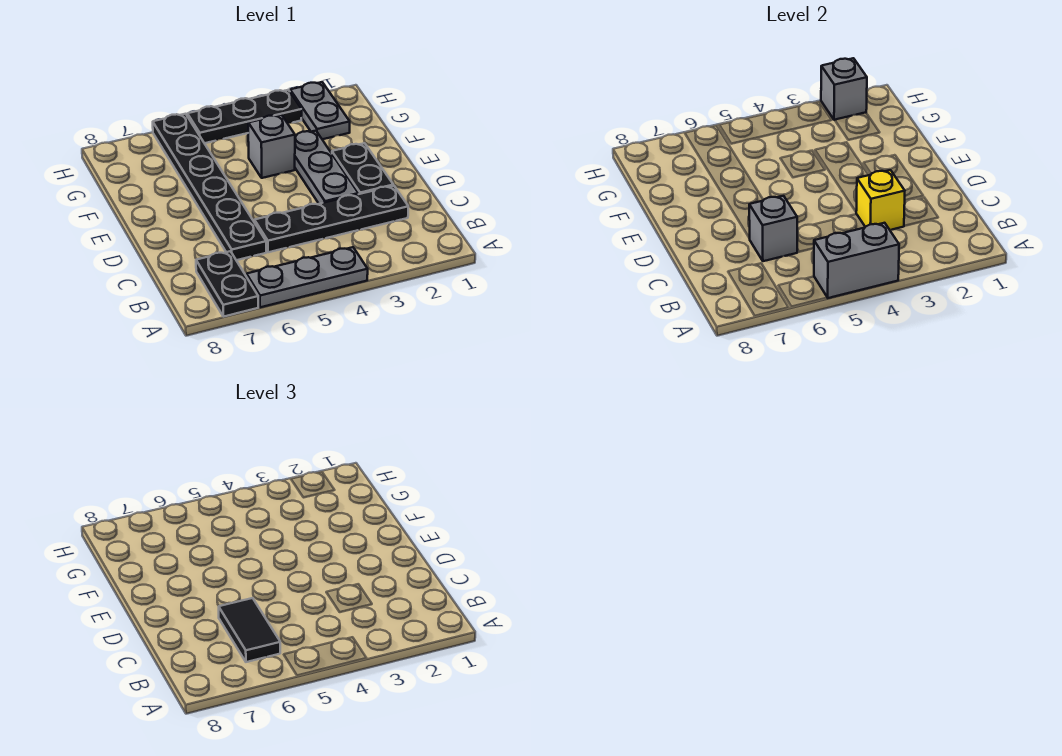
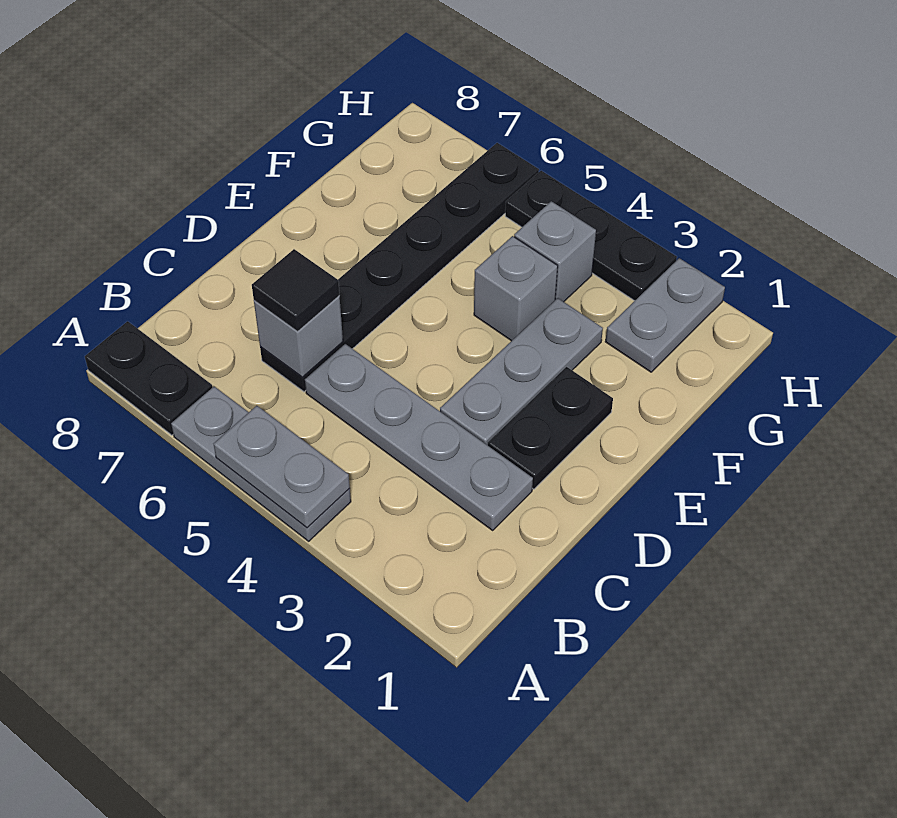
grey 1x2 brick [814,223,899,298] -> grey 1x2 plate [213,406,350,528]
black 1x2 plate [196,251,258,317] -> black 1x2 plate turned to [85,321,212,435]
black 1x2 tile [219,598,280,662] -> black 1x1 tile [252,249,340,331]
black 1x4 plate [254,186,408,252] -> grey 1x4 plate [305,344,533,530]
yellow 1x1 brick [856,170,905,230] -> none
grey 1x1 brick [821,58,867,120] -> grey 1x1 brick moved to [514,201,596,302]

